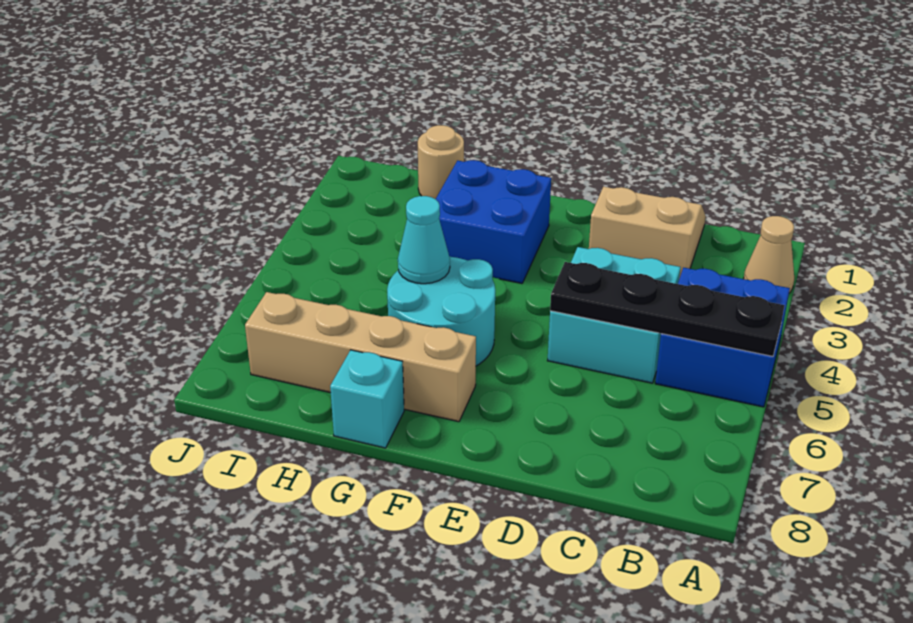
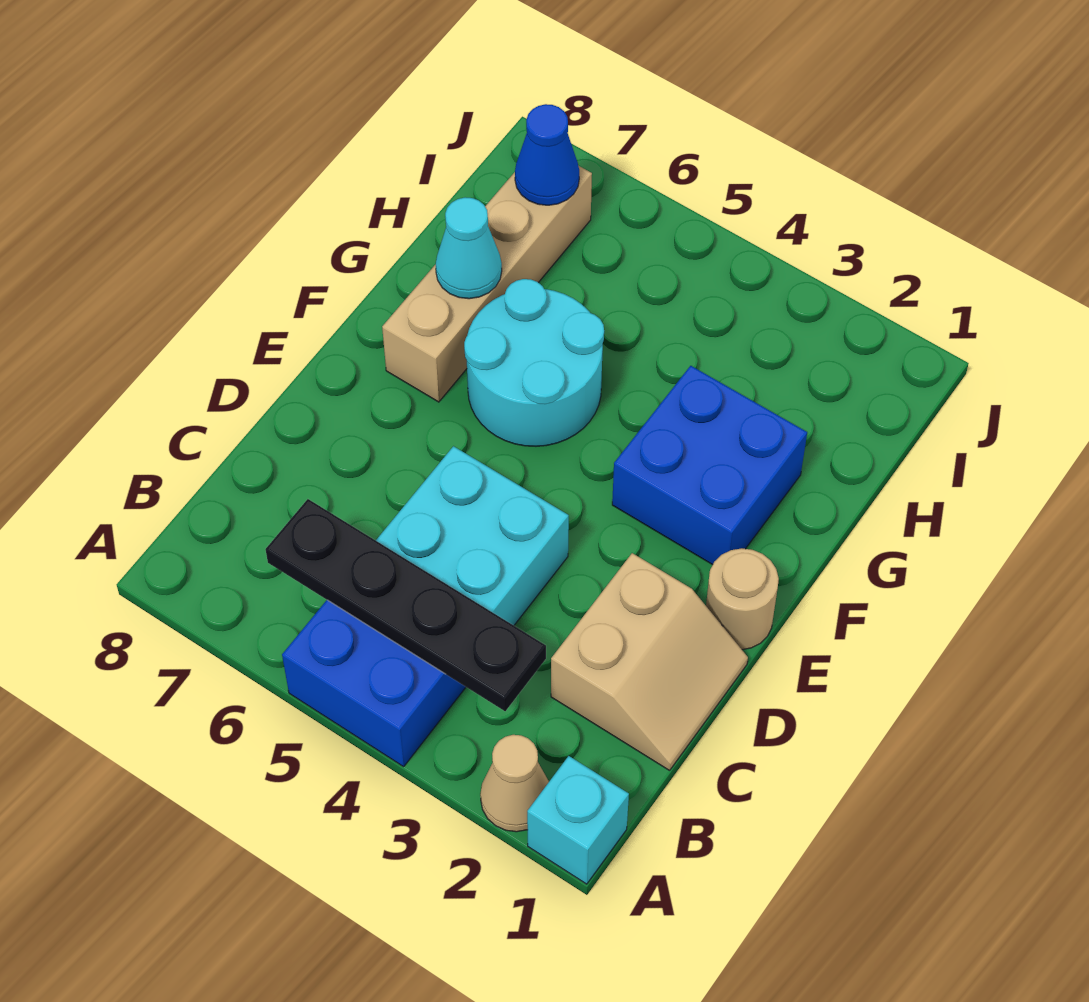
black 1x4 plate [550,262,785,356] -> black 1x4 plate turned to [265,499,546,711]
cyan 1x1 cone [398,196,450,284] -> cyan 1x1 cone moved to [436,197,502,299]
cyan 1x1 brick [330,350,404,448] -> cyan 1x1 brick moved to [527,756,629,884]
tan 1x1 round brick [418,125,464,199] -> tan 1x1 round brick moved to [706,548,779,650]
none -> blue 1x1 cone [515,104,579,205]

